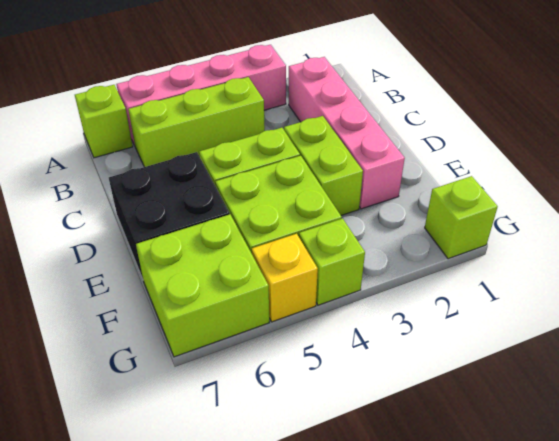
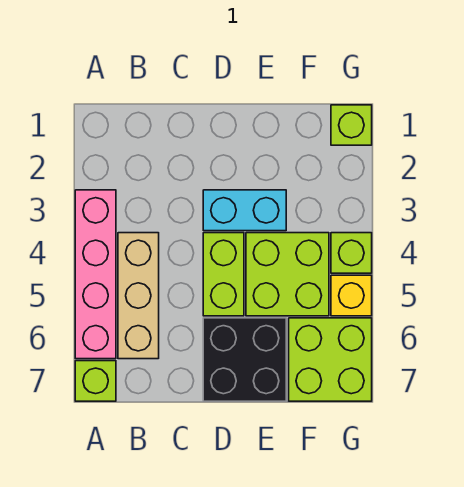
pink 1x4 brick [289,57,405,209] -> none
lime 1x3 brick [128,77,265,167] -> tan 1x3 brick [118,233,159,359]
lime 1x2 brick [284,116,363,215] -> cyan 1x2 brick [203,190,286,231]

